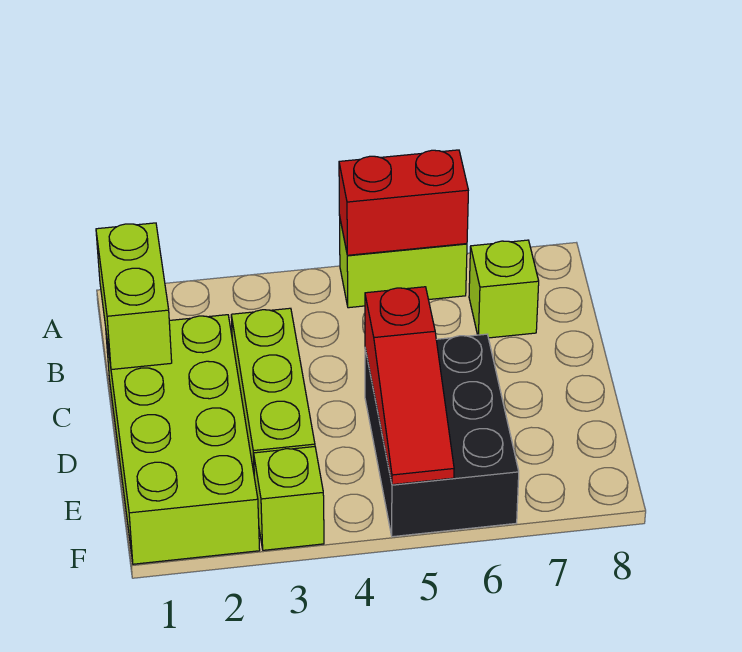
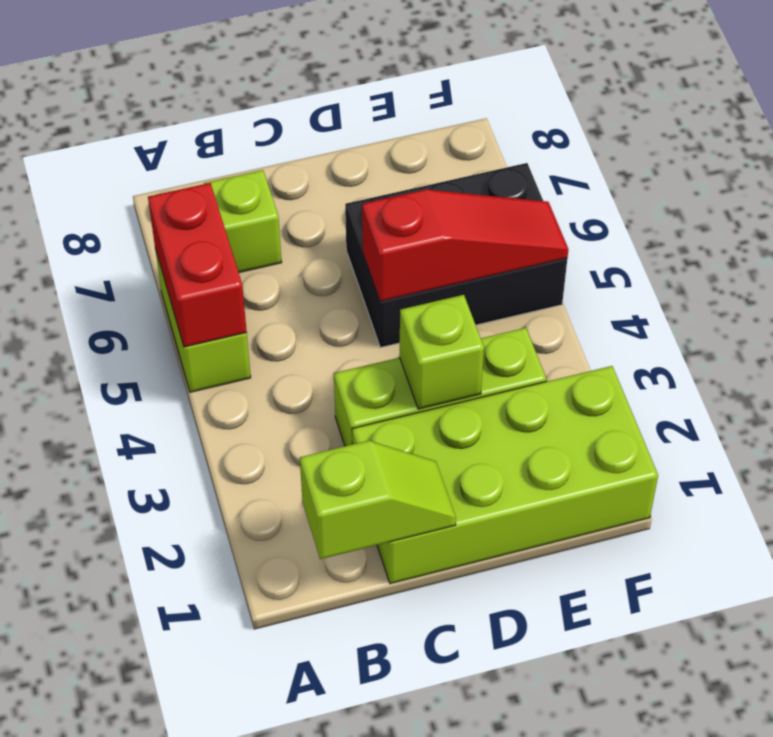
lime 1x2 brick [96,223,172,370] -> lime 1x2 slope [300,441,456,559]
lime 1x1 brick [254,447,324,550] -> lime 1x1 brick moved to [400,295,484,409]

